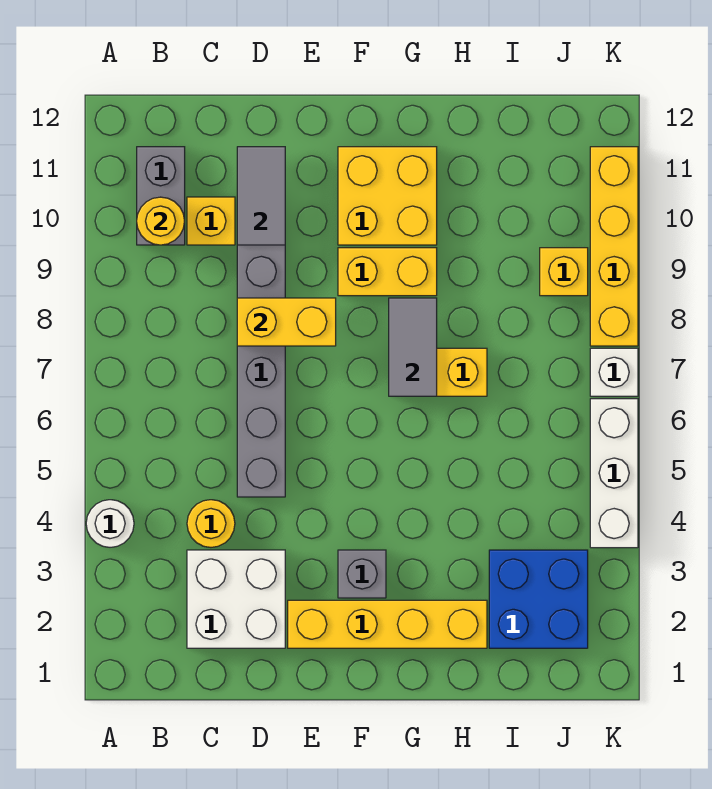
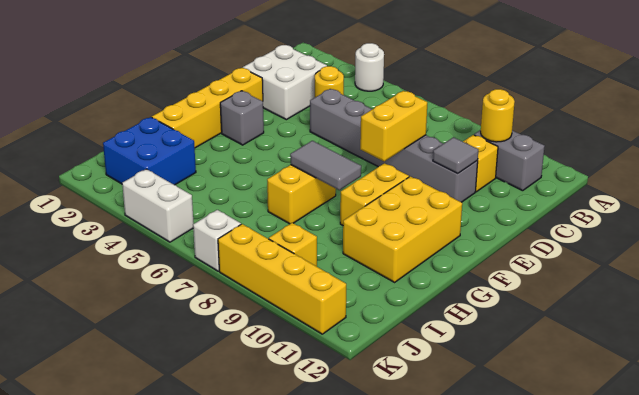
grey 1x2 tile [237,147,285,245] -> grey 1x1 tile [433,137,478,174]
yellow 2x2 brick [338,147,437,245] -> yellow 2x3 brick [343,176,462,282]
white 1x3 brick [590,399,638,548] -> white 1x2 brick [122,169,194,242]

